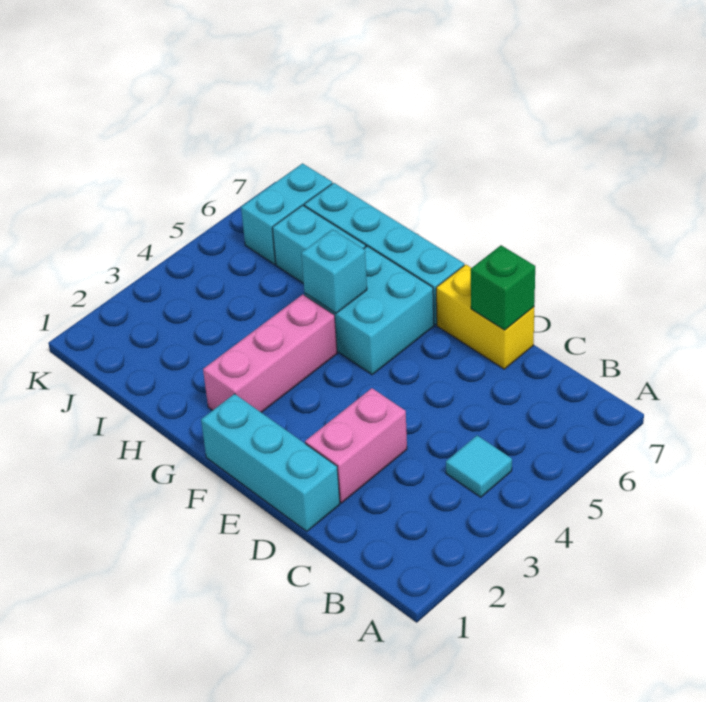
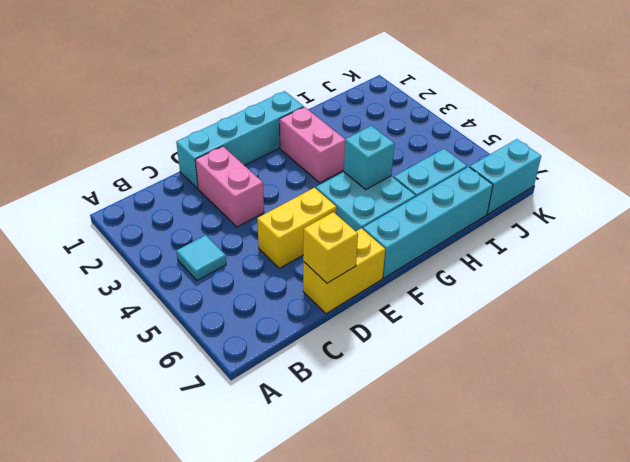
cyan 1x3 brick [201,394,340,531] -> cyan 1x4 brick [176,91,304,189]
none -> yellow 1x2 brick [257,188,336,268]
green 1x1 brick [471,245,535,330] -> yellow 1x1 brick [303,212,358,283]
pink 1x3 brick [203,294,337,413] -> pink 1x2 brick [280,107,345,183]
cyan 1x2 brick [241,163,332,264] -> cyan 1x2 brick turned to [470,139,541,214]

